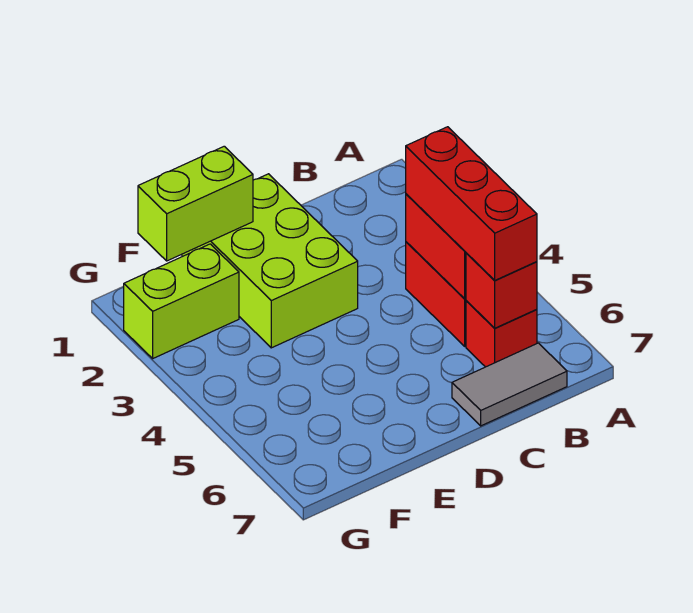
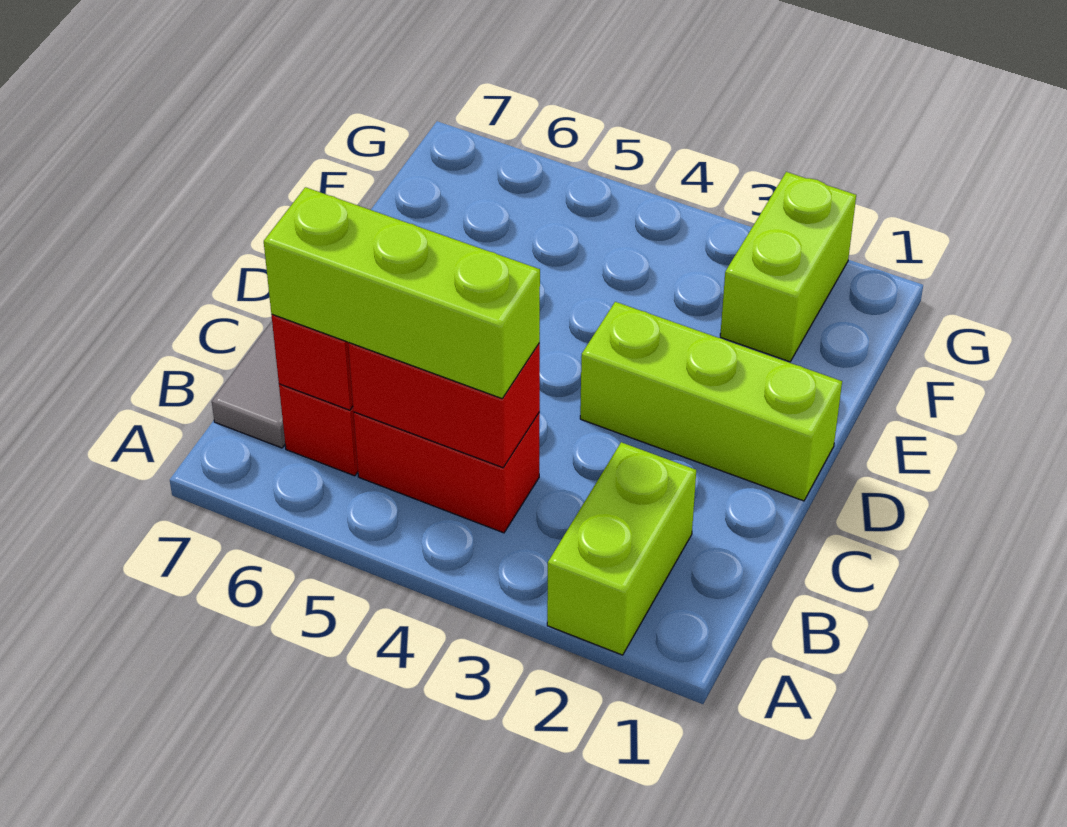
red 1x3 brick [406,127,537,280] -> lime 1x3 brick [264,187,540,398]
lime 2x3 brick [182,174,358,348] -> lime 1x3 brick [580,302,842,501]
lime 1x2 brick [138,146,253,261] -> lime 1x2 brick moved to [547,442,696,655]

